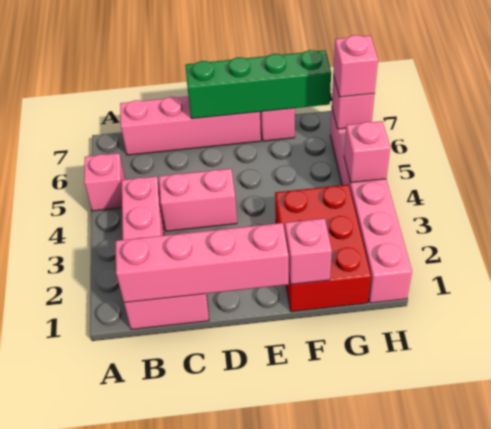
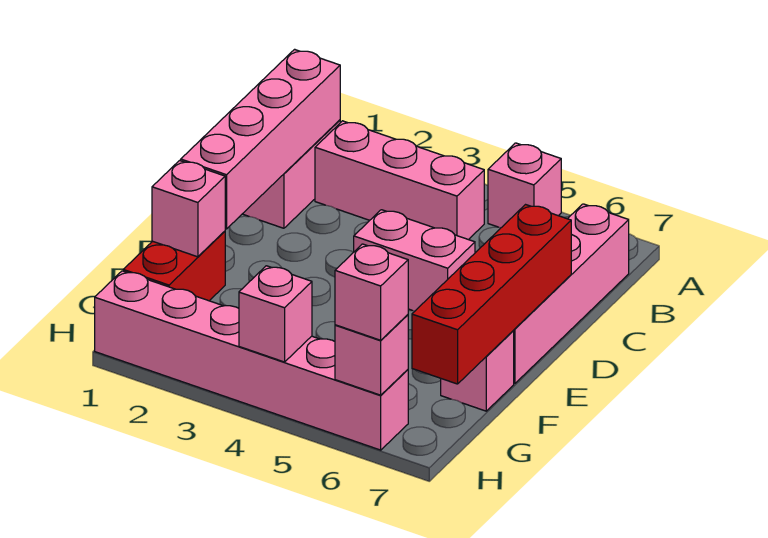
pink 1x2 brick [159,169,237,231] -> pink 1x2 brick turned to [354,210,475,311]
green 1x4 brick [185,50,331,119] -> red 1x4 brick [412,205,571,384]
red 2x3 brick [275,185,371,312] -> red 1x2 brick [123,231,225,301]

